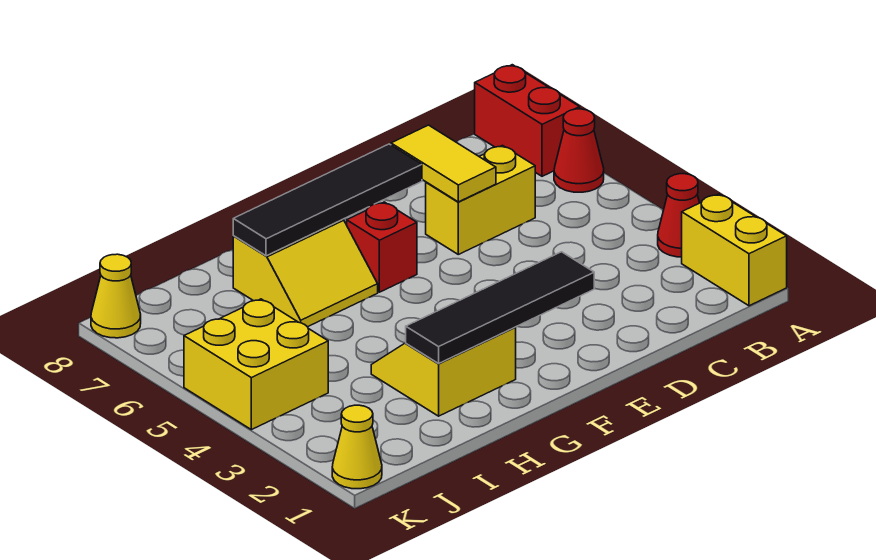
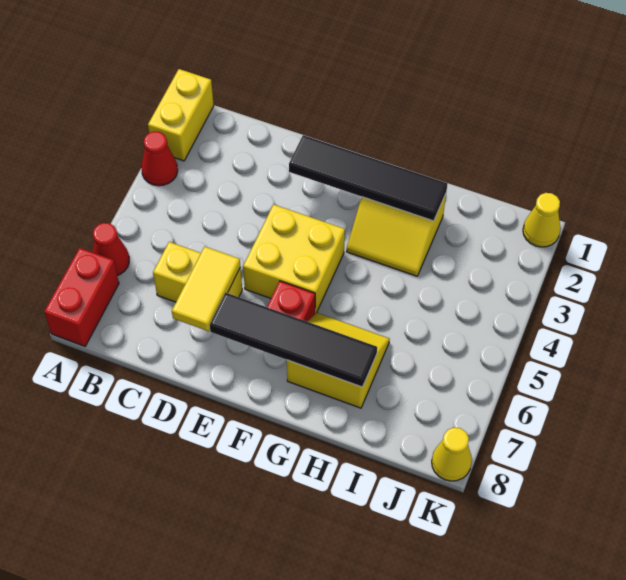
yellow 2x2 brick [184,299,328,430] -> yellow 2x2 brick moved to [243,204,345,314]

